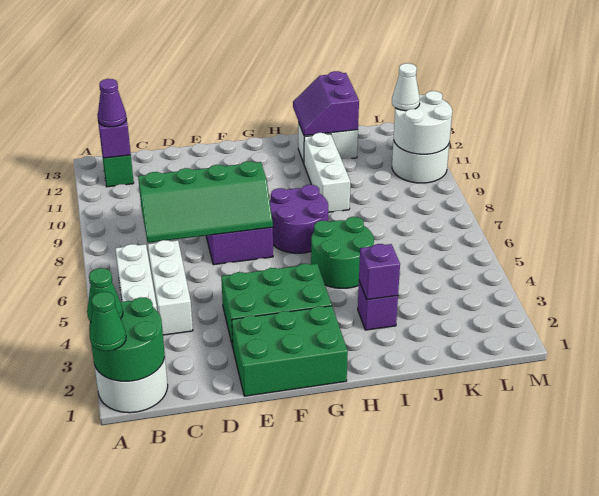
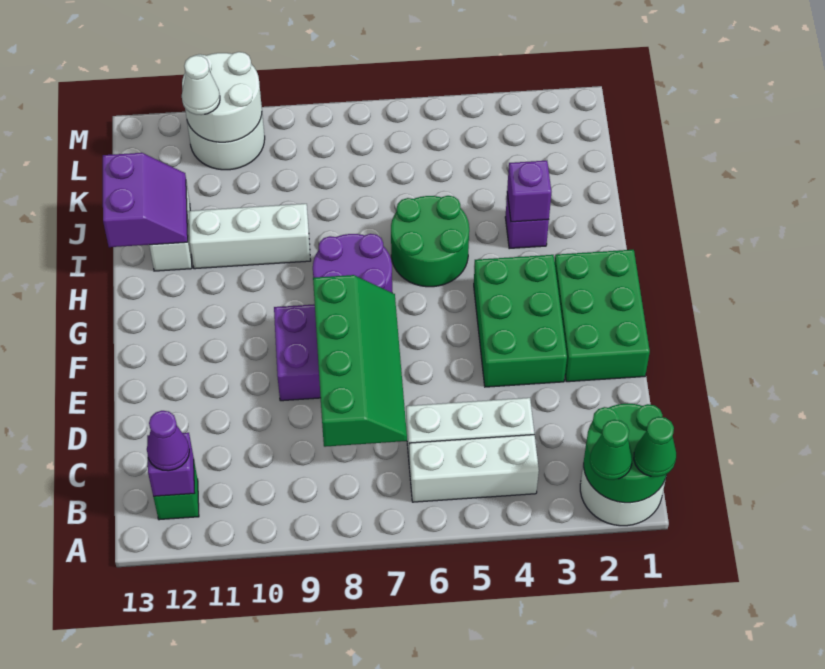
purple 2x2 slope [293,71,359,136] -> purple 2x2 slope turned to [103,153,188,247]

